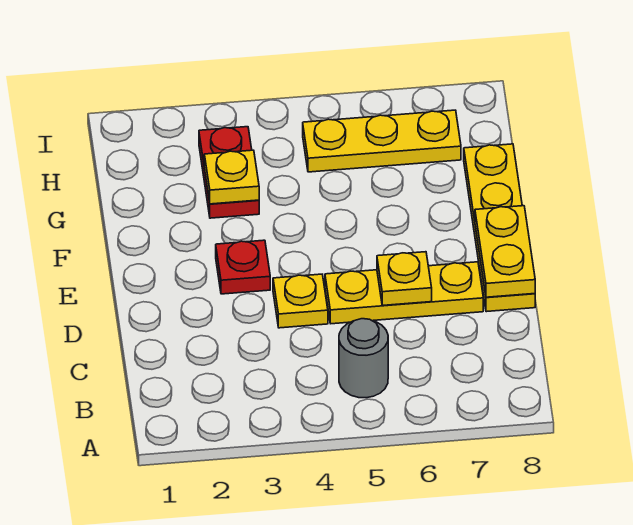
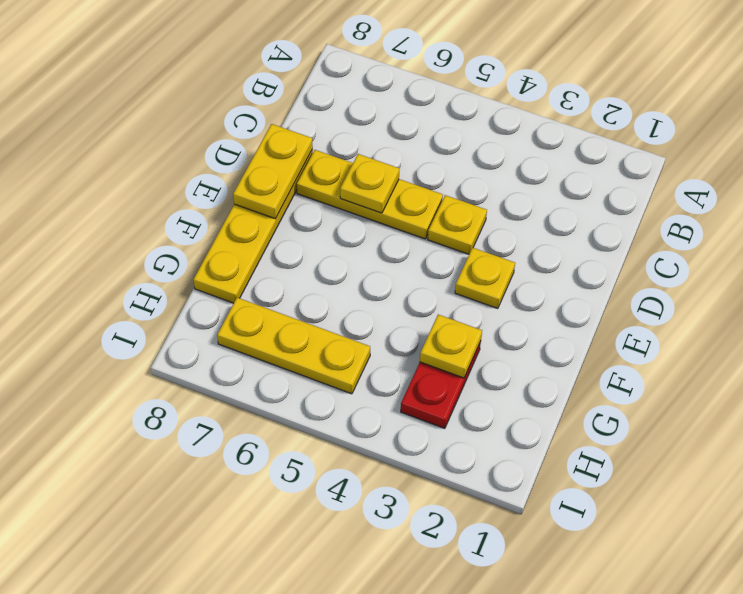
grey 1x1 round brick [339,319,388,398] -> none
red 1x1 plate [216,240,270,294] -> yellow 1x1 plate [455,248,515,309]

